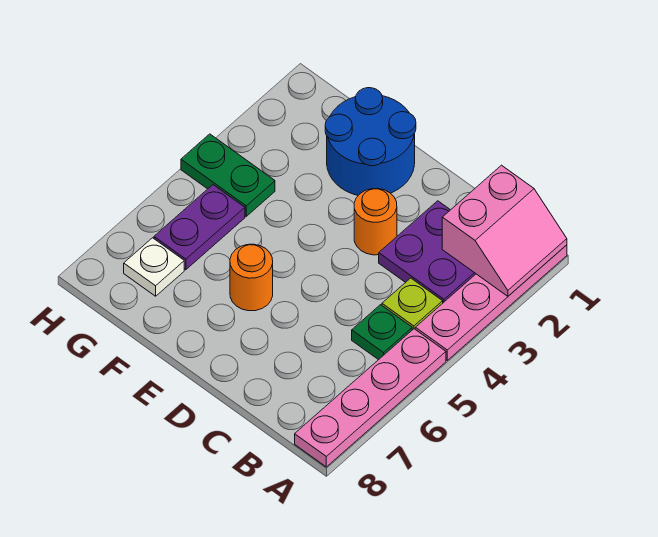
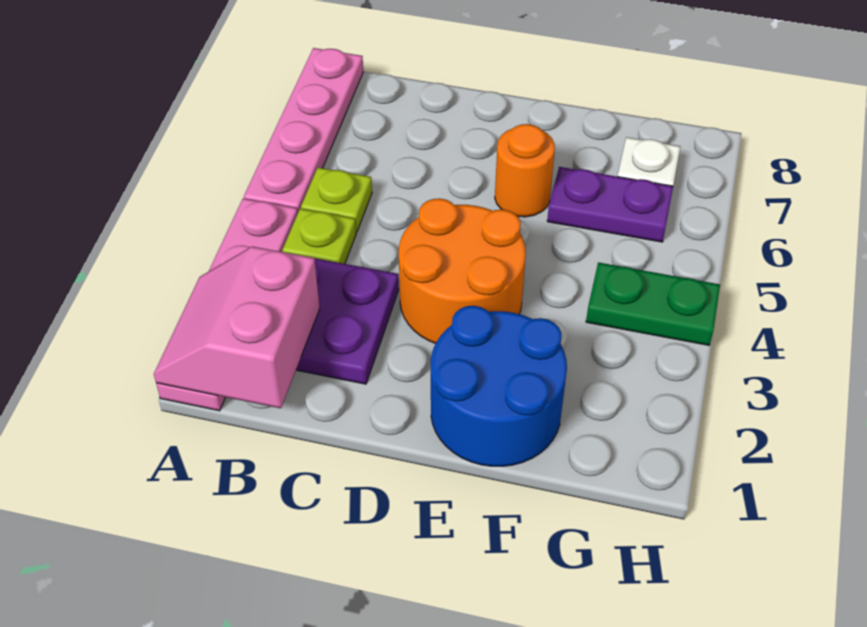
green 1x1 plate [352,305,412,360] -> lime 1x1 plate [301,168,372,232]
orange 1x1 round brick [354,188,397,255] -> orange 2x2 round brick [399,198,526,343]
purple 1x2 plate [154,185,245,270] -> purple 1x2 plate turned to [547,167,673,242]

